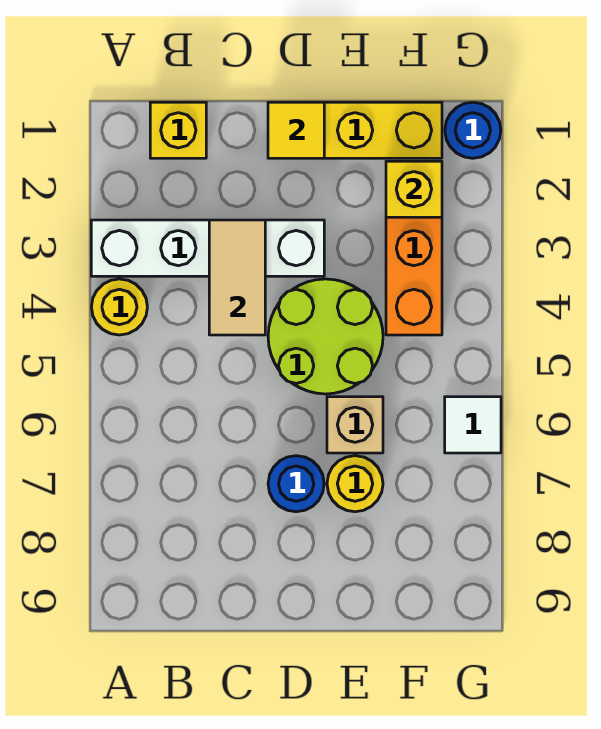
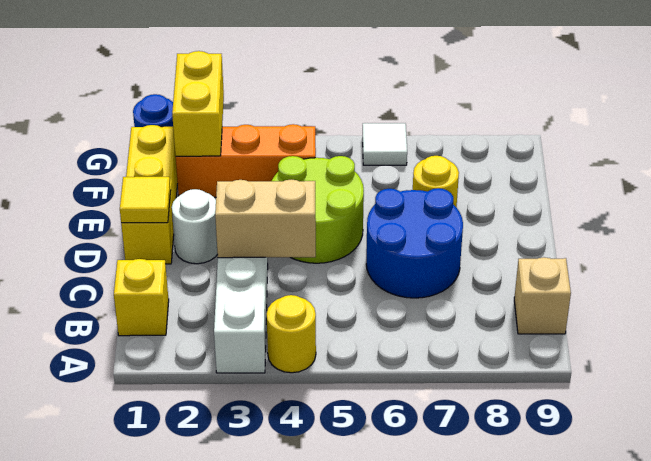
tan 1x2 tile [209,220,265,335] -> tan 1x2 brick [215,180,316,258]
none -> white 1x1 round brick [172,189,218,264]
blue 1x1 round brick [268,456,324,512] -> blue 2x2 round brick [366,188,463,298]
tan 1x1 brick [327,397,383,453] -> tan 1x1 brick moved to [514,257,571,334]
yellow 1x1 brick [386,161,442,217] -> yellow 1x2 brick [172,51,224,156]

